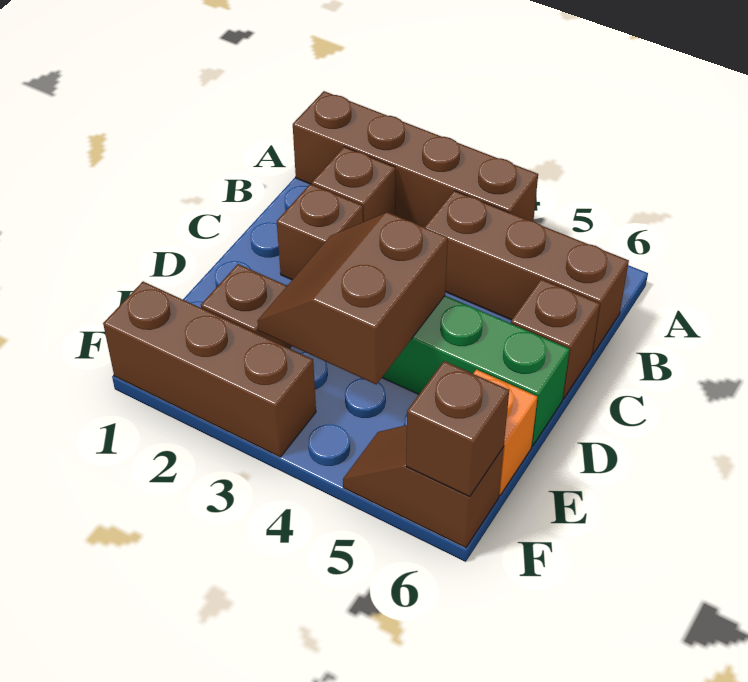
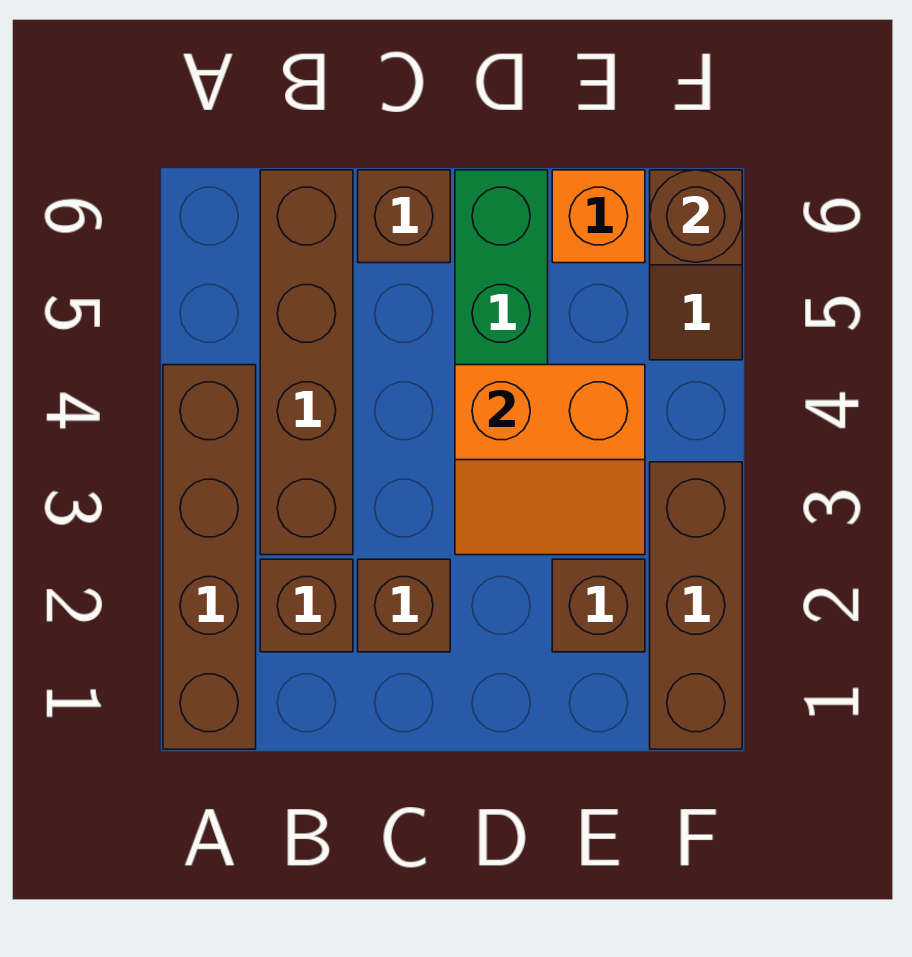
brown 1x3 brick [425,191,629,354] -> brown 1x4 brick [260,170,353,555]
brown 2x2 slope [257,212,448,384] -> orange 2x2 slope [455,365,645,555]
brown 1x1 brick [406,361,509,497] -> brown 1x1 round brick [650,170,742,262]

